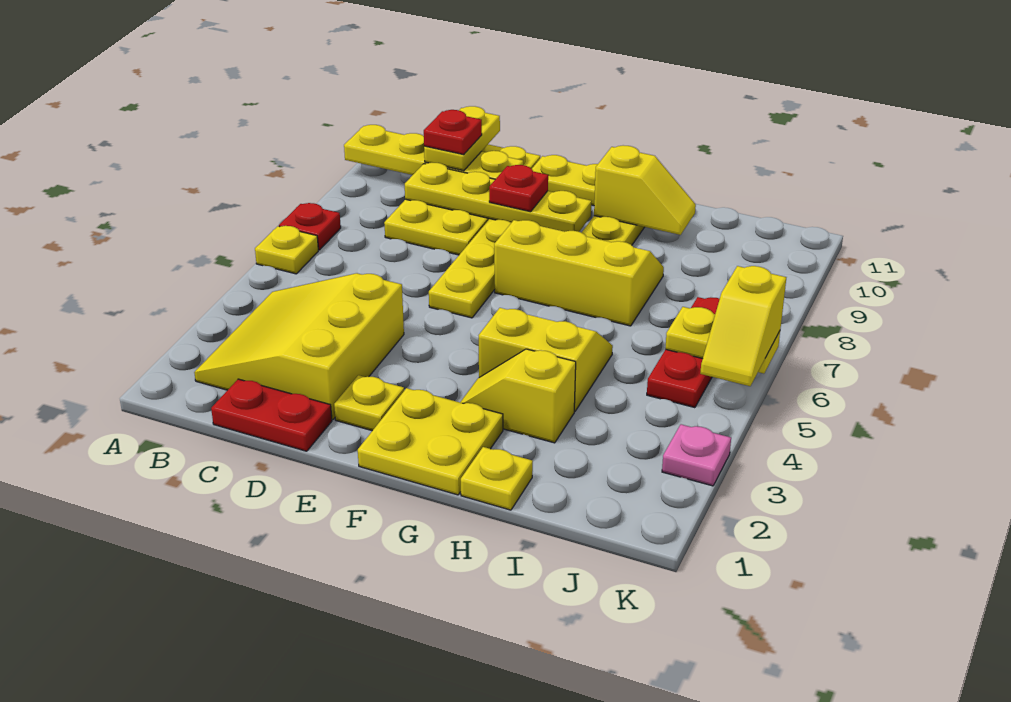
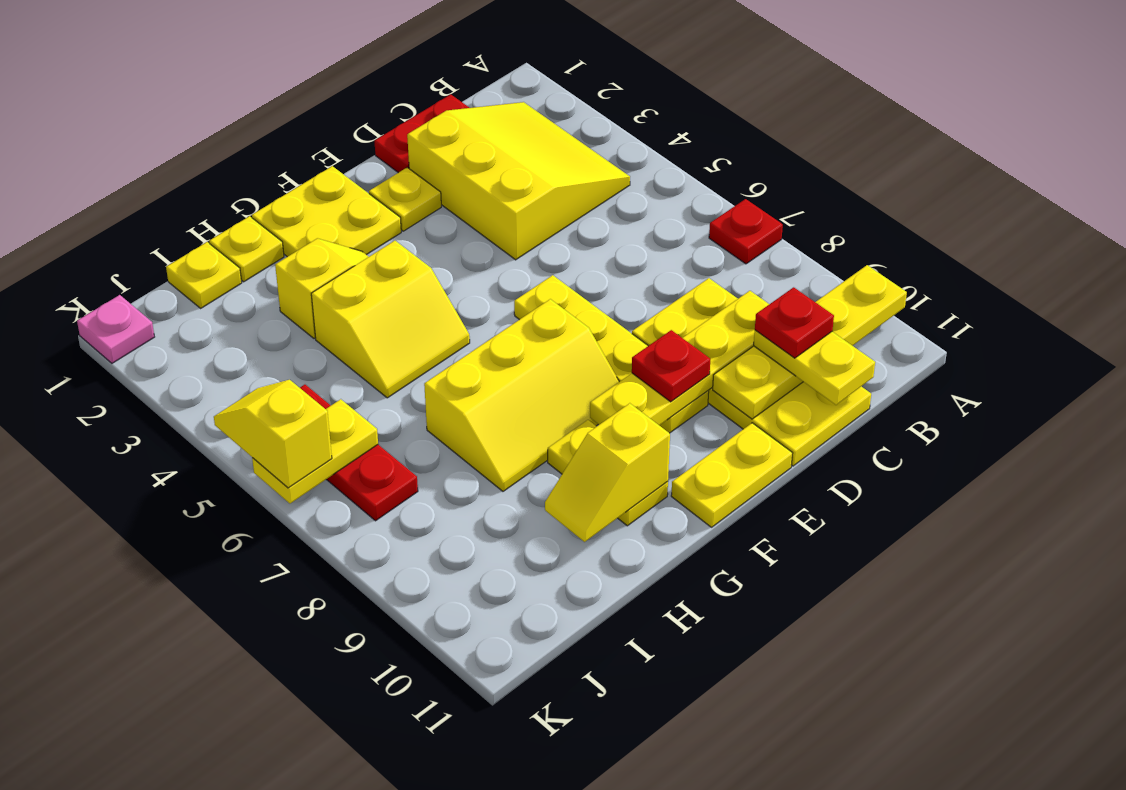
yellow 1x1 plate [255,226,318,274] -> yellow 1x1 plate moved to [166,242,242,308]
pink 1x1 plate [662,424,731,486] -> pink 1x1 plate moved to [77,295,154,363]

